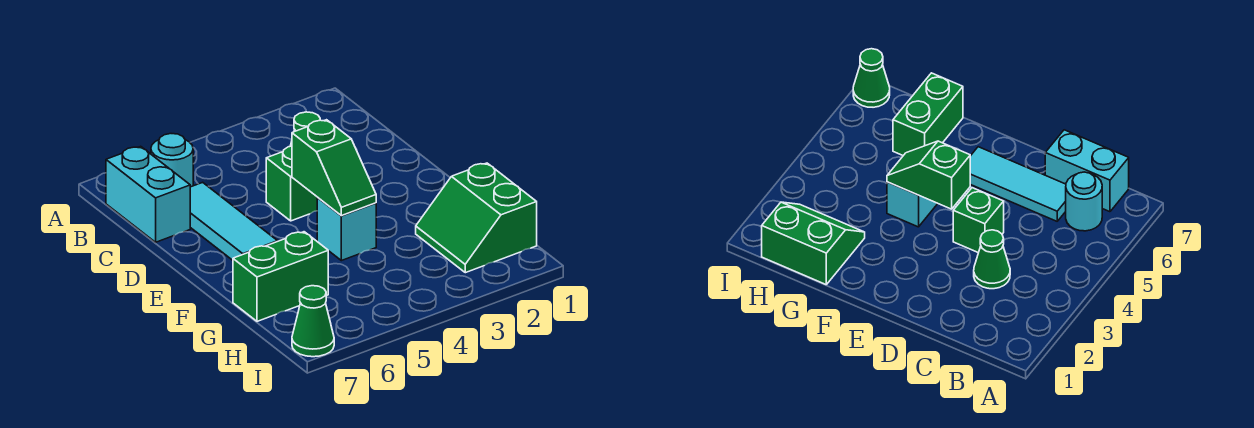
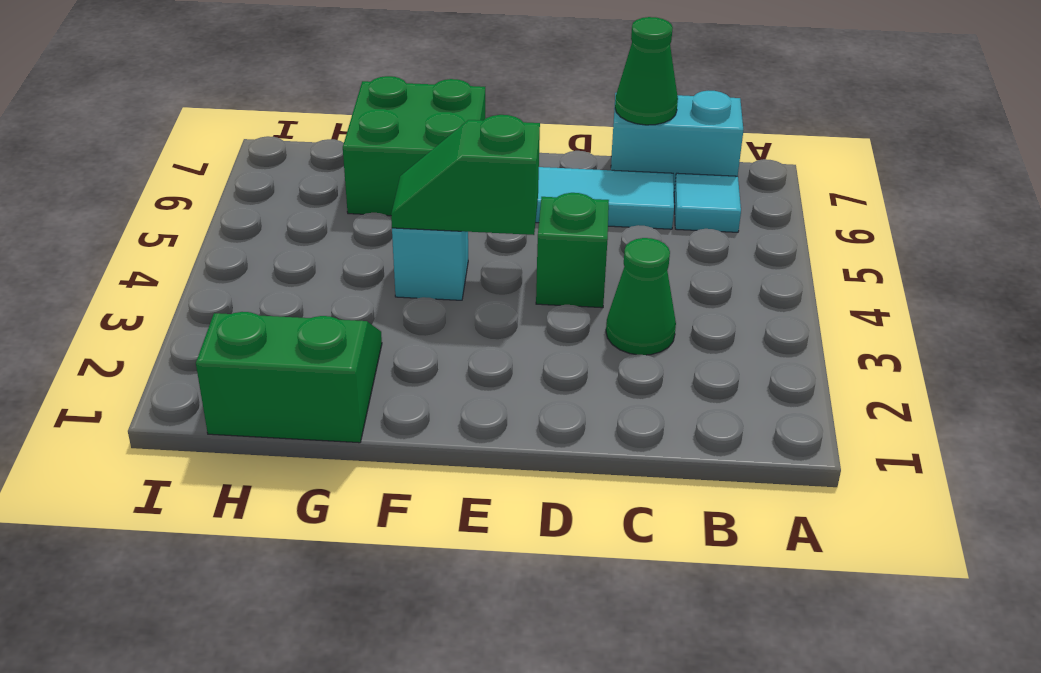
cyan 1x1 round brick [151,134,193,187] -> cyan 1x1 tile [674,173,741,232]
green 1x2 brick [233,232,328,321] -> green 2x2 brick [343,76,485,216]
green 1x1 cone [292,286,334,357] -> green 1x1 cone moved to [615,17,678,125]

